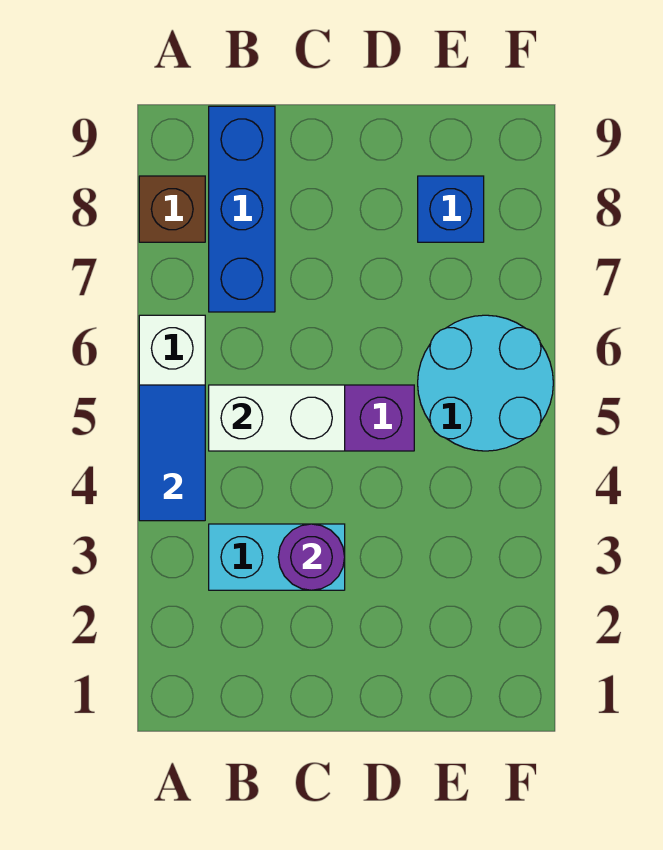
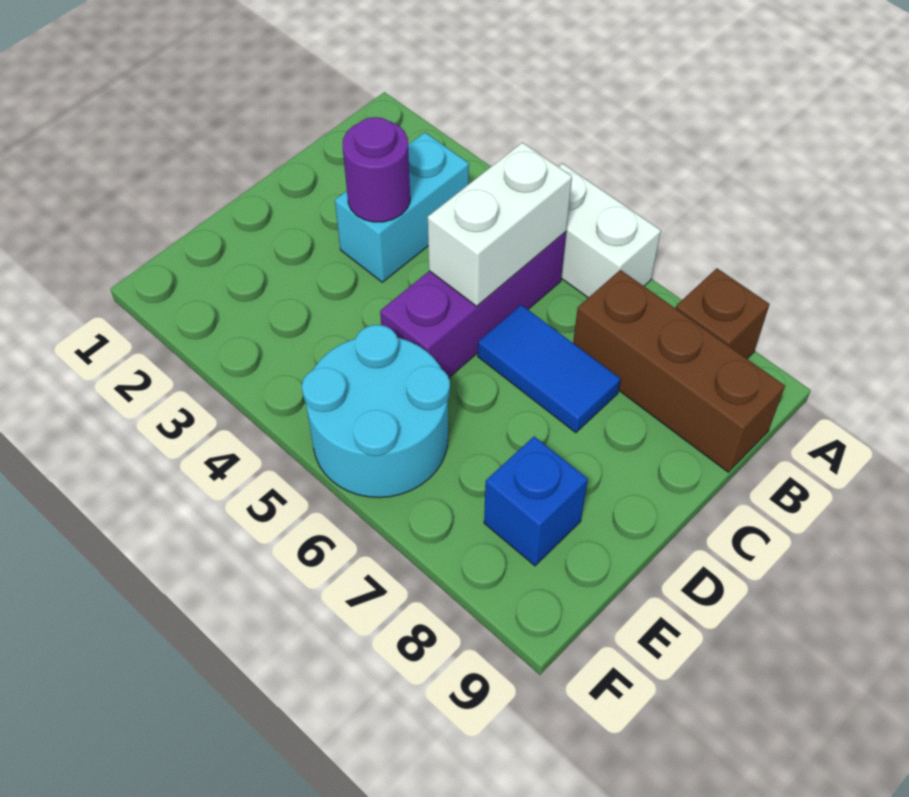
blue 1x2 tile [139,385,205,521] -> blue 1x2 tile moved to [478,305,621,433]
blue 1x3 brick [209,106,275,312] -> brown 1x3 brick [573,270,785,472]

